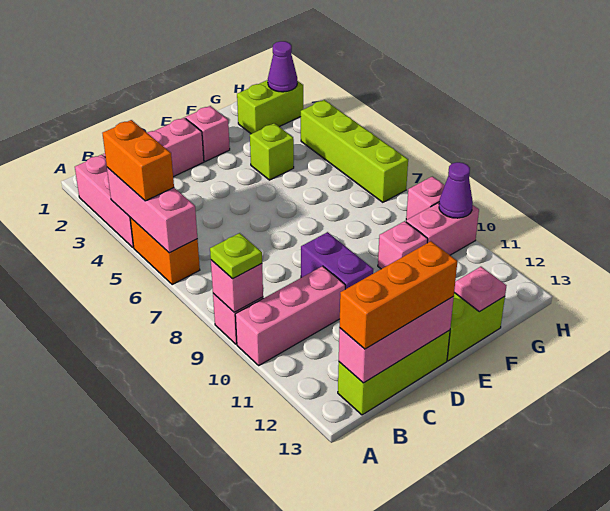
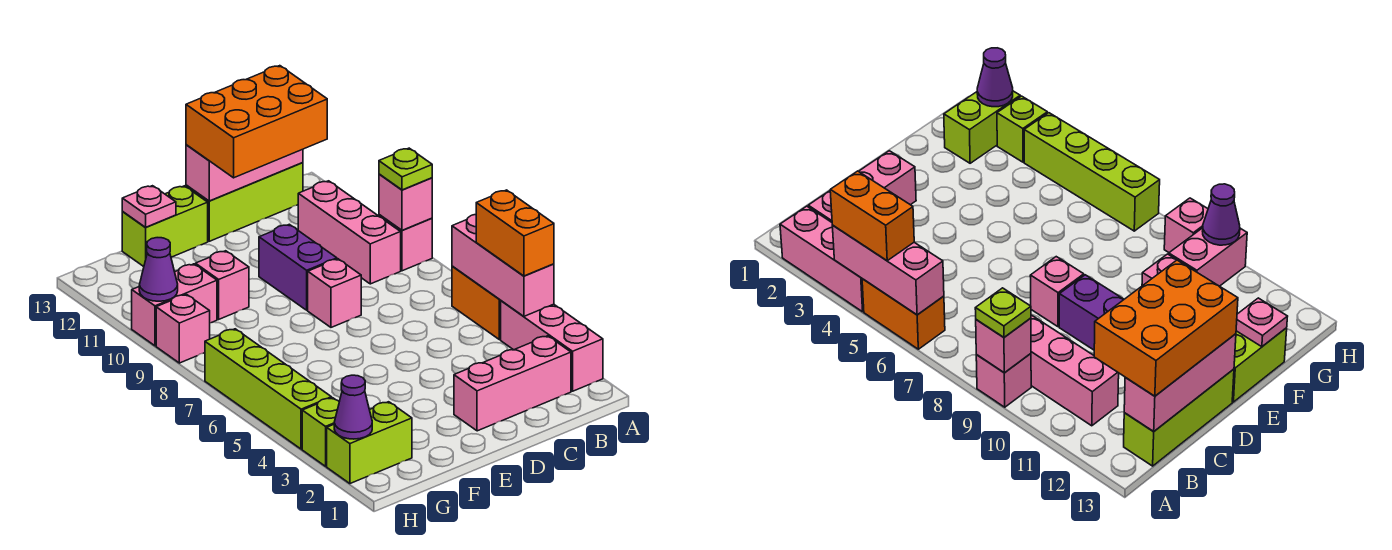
pink 1x3 brick [235,266,345,365] -> pink 1x3 brick turned to [298,181,401,284]
orange 1x3 brick [339,241,457,349] -> orange 2x3 brick [186,66,327,178]
pink 1x1 brick [185,106,230,162] -> pink 1x1 brick moved to [308,259,361,327]
lime 1x1 brick [250,123,294,180] -> lime 1x1 brick moved to [302,398,339,466]

